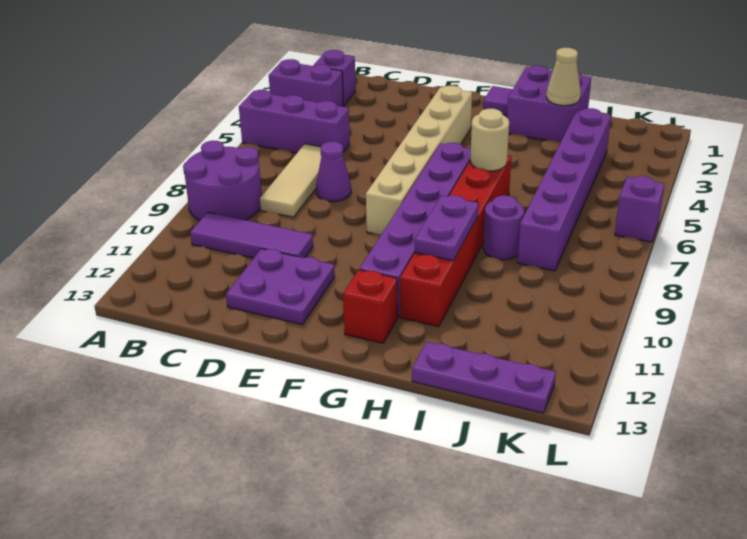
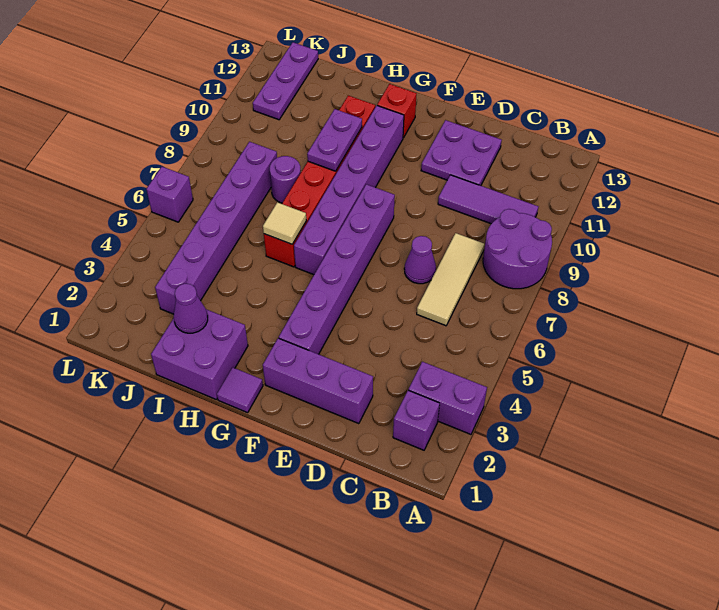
purple 1x3 brick [239,90,350,153] -> purple 1x3 brick moved to [263,338,373,424]
tan 1x6 brick [366,86,472,234] -> purple 1x6 brick [279,184,395,354]
tan 1x1 round brick [470,109,509,171] -> tan 1x1 tile [263,202,306,244]
tan 1x1 cone [546,48,581,106] -> purple 1x1 cone [174,284,208,333]
purple 1x3 plate [412,342,556,413] -> purple 1x3 plate turned to [253,42,318,120]

